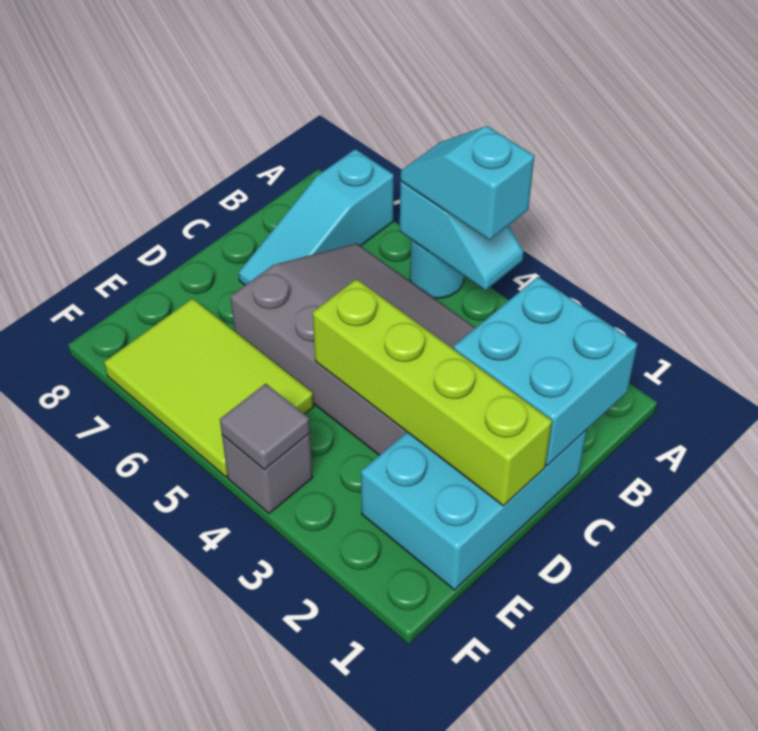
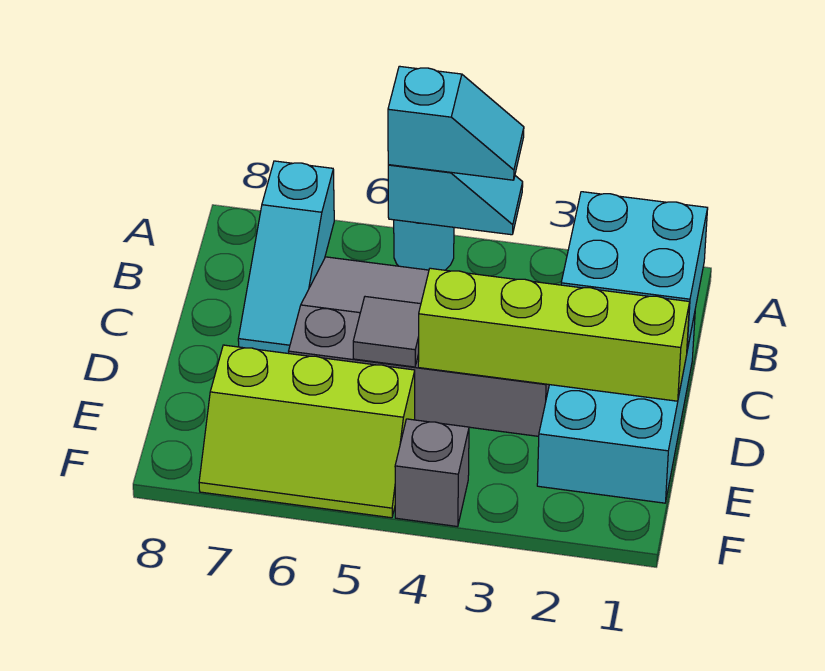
cyan 1x2 slope [400,126,534,240] -> cyan 1x2 slope turned to [388,66,524,180]
lime 2x3 tile [104,298,314,477] -> lime 2x3 slope [199,345,415,518]
grey 1x1 tile [220,384,310,470] -> grey 1x1 tile moved to [353,297,421,367]

